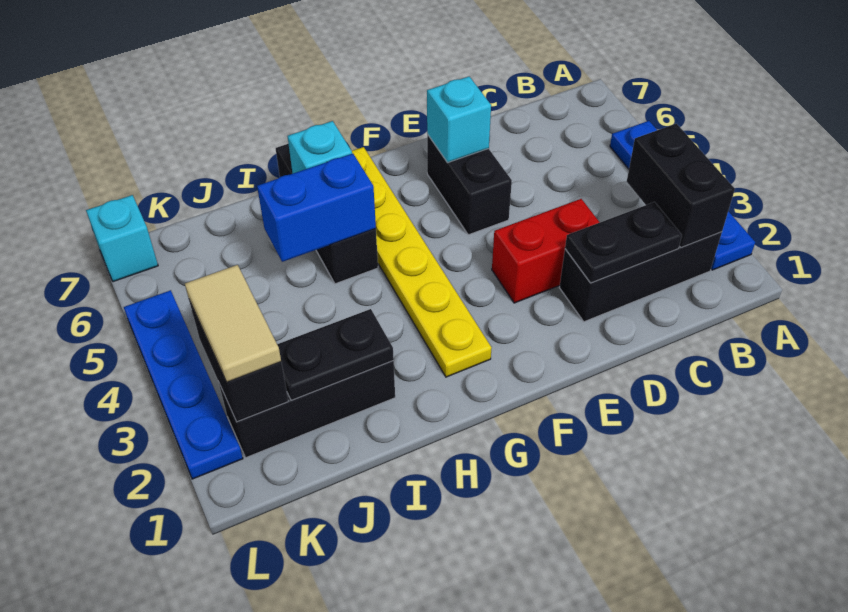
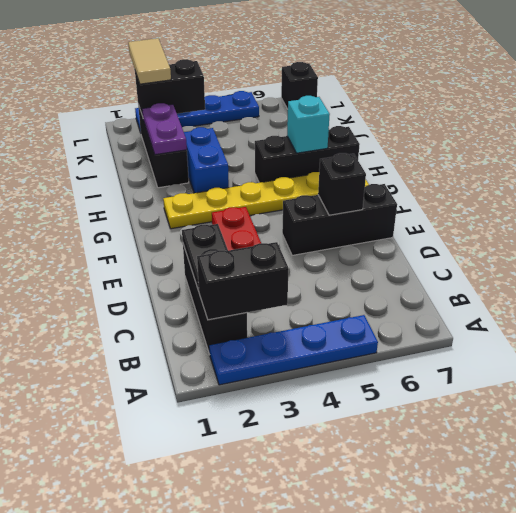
black 1x2 brick [427,134,512,235] -> black 1x3 brick [282,184,397,255]
cyan 1x1 brick [427,77,491,163] -> black 1x1 brick [318,153,366,215]
blue 1x2 brick [257,153,376,262] -> blue 1x2 brick moved to [184,127,229,193]
black 1x2 plate [277,309,394,400] -> purple 1x2 plate [142,103,187,155]
tan 1x2 tile [185,265,281,382] -> tan 1x2 tile turned to [128,38,171,84]
cyan 1x1 brick [86,195,158,282] -> black 1x1 brick [281,62,318,109]

